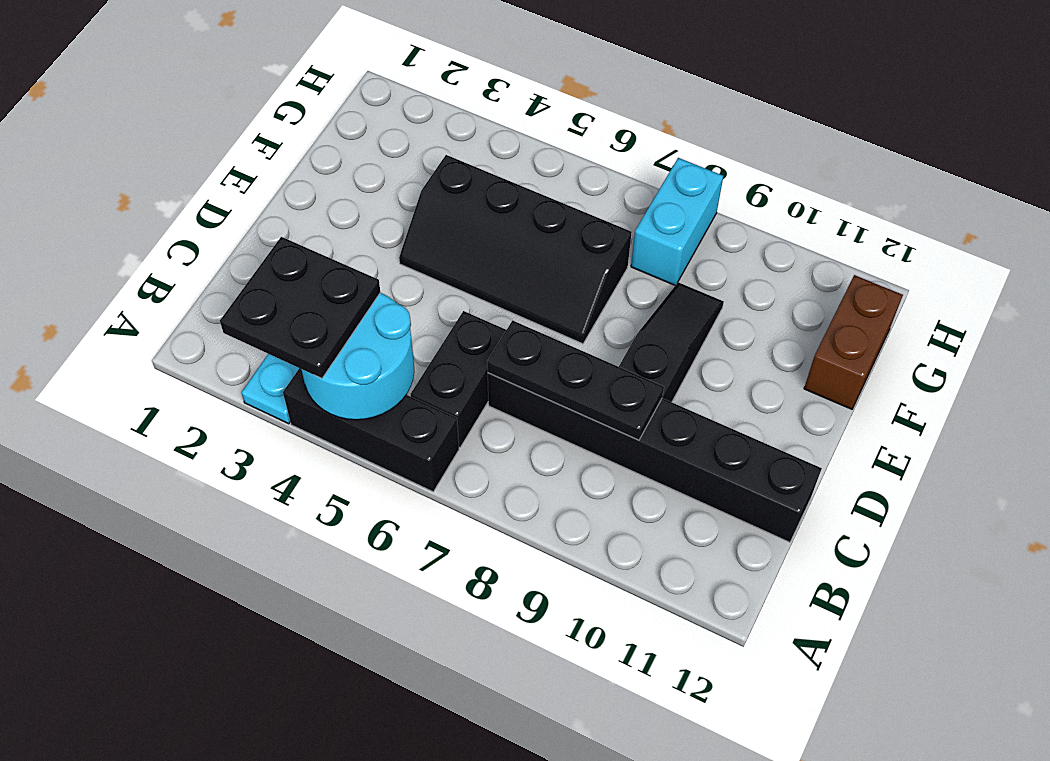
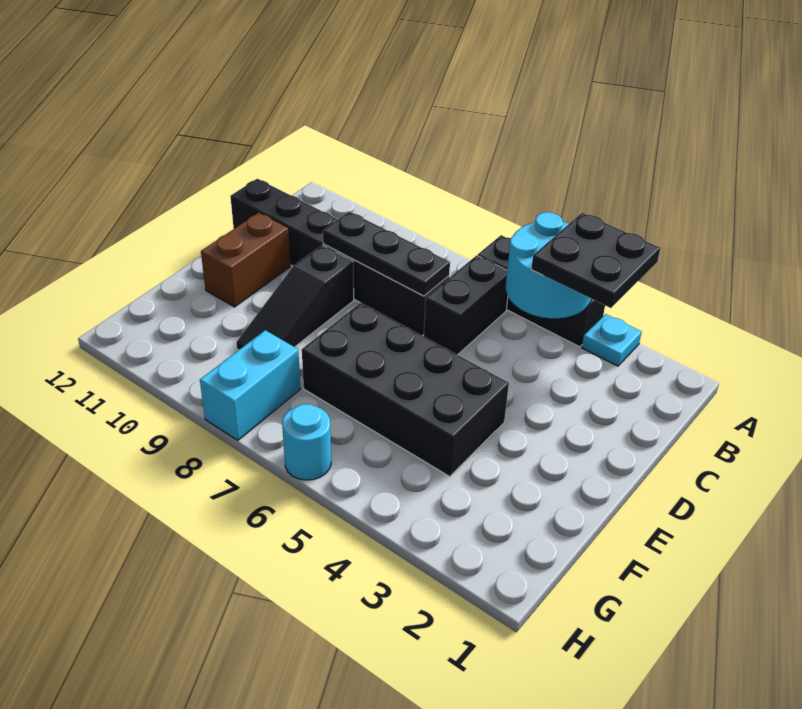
black 2x4 slope [399,155,632,344] -> black 2x4 brick [302,303,509,476]
brown 1x2 brick [804,275,903,409] -> brown 1x2 brick moved to [201,213,291,307]
none -> cyan 1x1 round brick [282,404,331,480]

